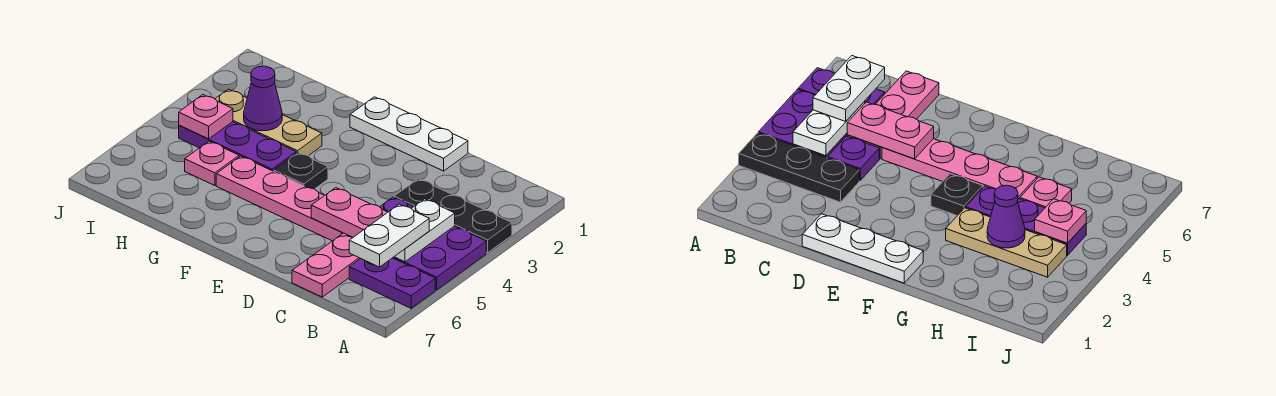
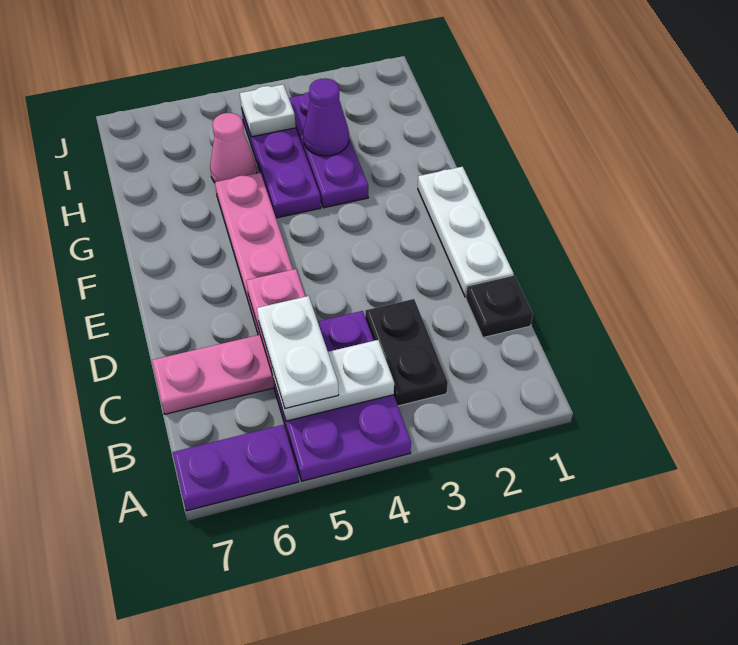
black 1x3 plate [394,179,512,253] -> black 1x2 plate [365,299,448,406]
purple 1x2 plate [349,258,435,308] -> purple 1x2 plate turned to [173,425,299,511]
white 1x2 plate [349,204,429,267] -> white 1x2 plate turned to [257,296,339,409]
black 1x1 plate [274,153,328,189] -> black 1x1 plate moved to [466,276,533,338]
tan 1x3 plate [215,89,322,156] -> purple 1x3 plate [289,92,368,208]
pink 1x1 plate [185,141,239,186] -> pink 1x1 cone [210,113,257,183]
pink 1x1 plate [179,95,233,139] -> white 1x1 plate [240,84,296,137]

